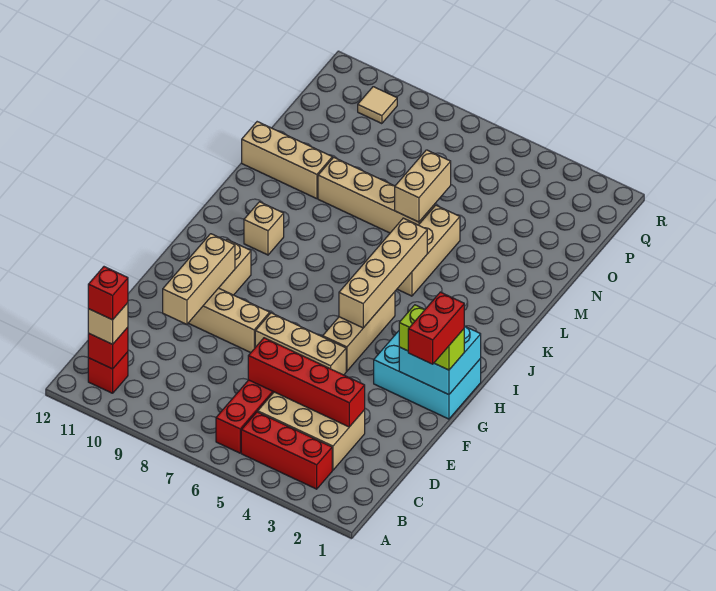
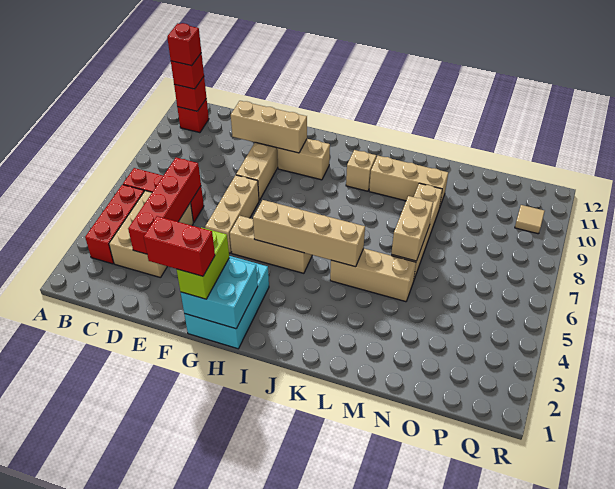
tan 1x1 brick [88,303,128,344] -> red 1x1 brick [171,53,204,89]
tan 1x2 brick [395,150,451,222] -> tan 1x2 brick turned to [391,196,433,261]
tan 1x3 brick [242,122,332,199] -> tan 1x3 brick turned to [369,156,448,206]

